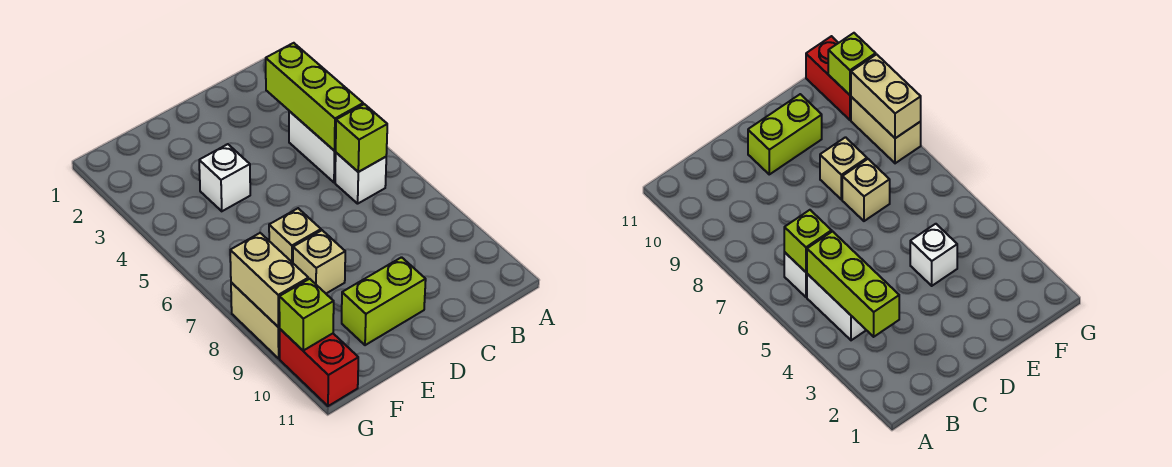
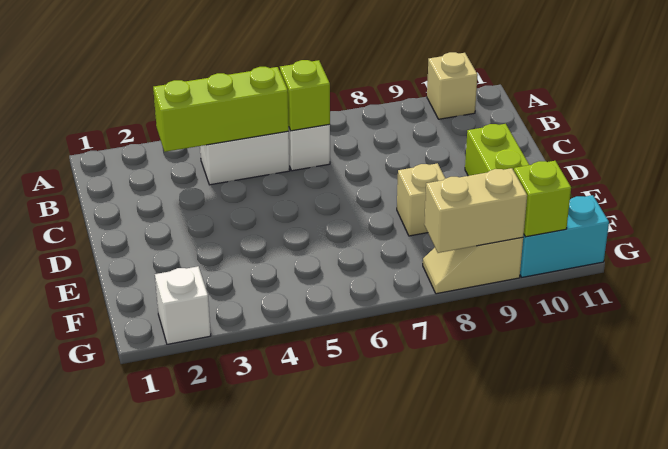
white 1x1 brick [199,144,250,211] -> white 1x1 brick moved to [155,266,211,344]
tan 1x1 brick [269,208,321,263] -> tan 1x1 brick moved to [427,52,478,119]
tan 1x2 brick [231,282,280,358] -> tan 1x2 slope [423,237,523,294]
red 1x2 brick [280,329,358,406] -> cyan 1x2 brick [520,195,609,277]

